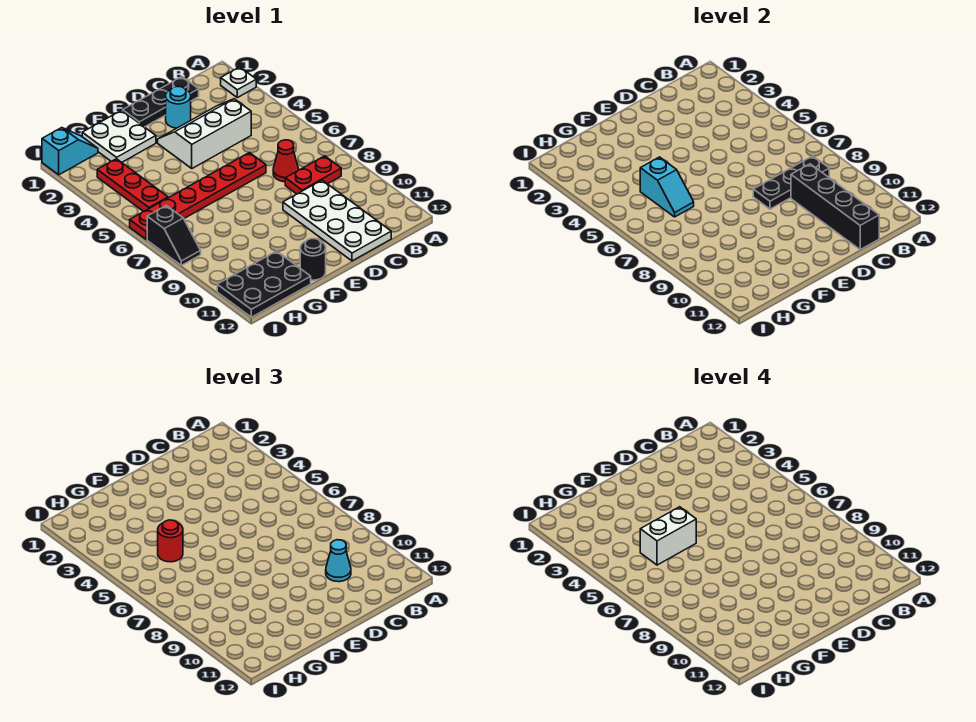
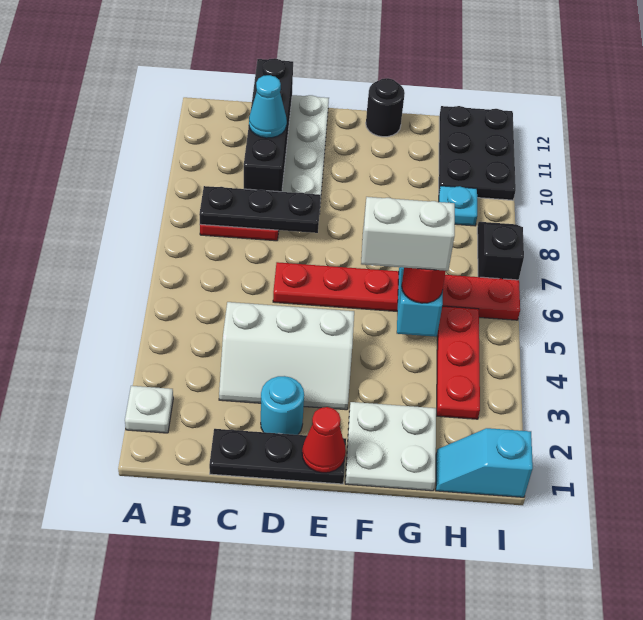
red 1x1 cone [273,140,299,182] -> red 1x1 cone moved to [302,407,346,473]
black 2x3 plate [217,251,311,317] -> black 2x3 plate turned to [439,106,516,200]
none -> cyan 1x1 plate [439,186,477,226]

